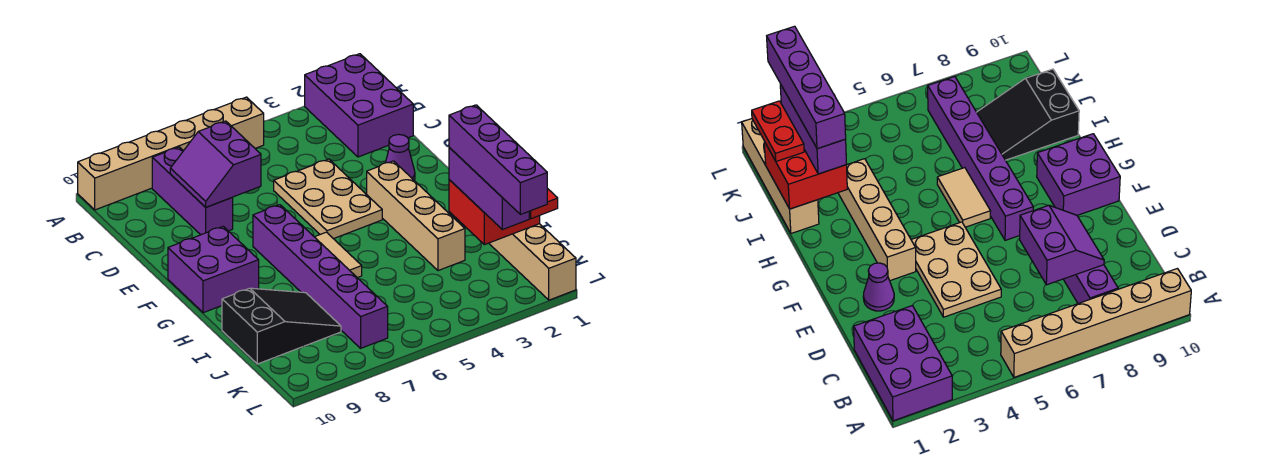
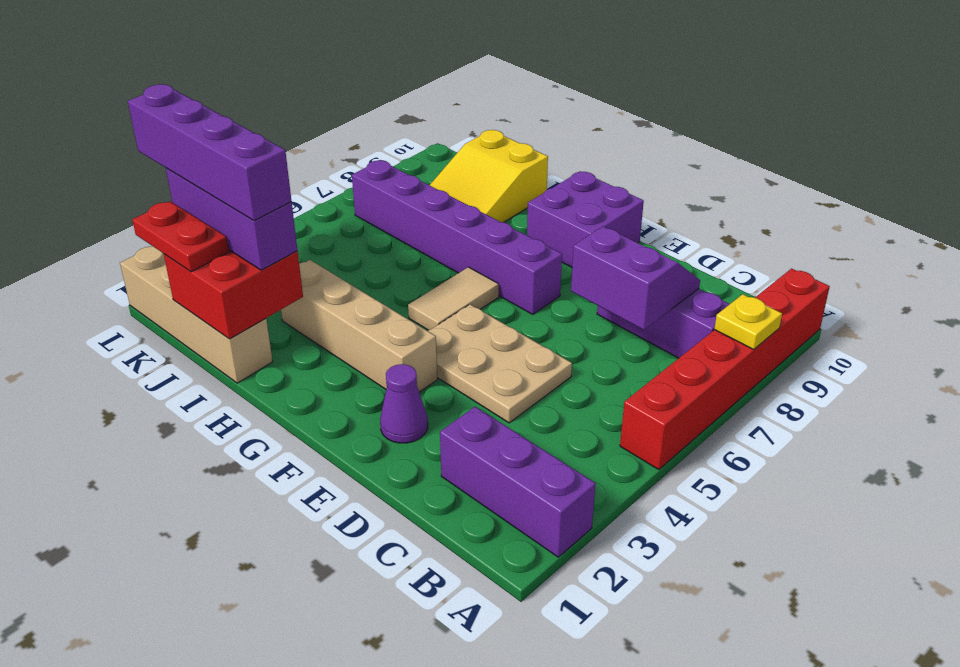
purple 2x3 brick [305,54,413,157] -> purple 1x3 brick [440,407,596,557]
tan 1x6 brick [78,97,264,210] -> red 1x6 brick [620,269,830,470]
none -> yellow 1x1 plate [714,294,782,349]
tan 1x2 tile [315,232,362,278] -> tan 1x2 tile turned to [408,267,499,330]
black 2x3 slope [222,288,341,364] -> yellow 2x3 slope [430,130,548,222]

